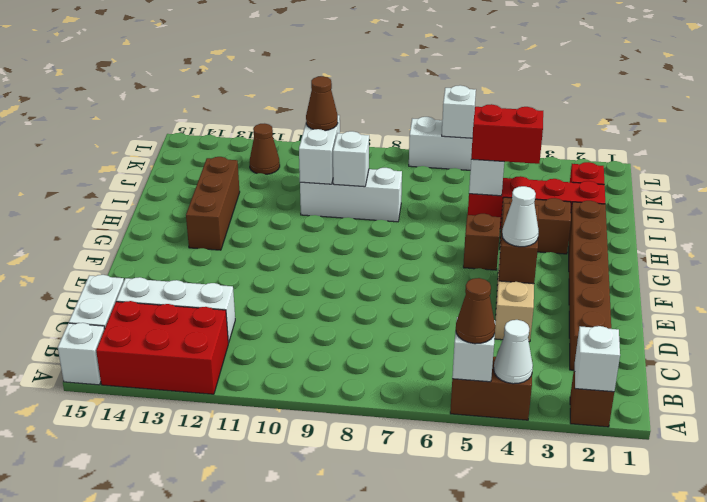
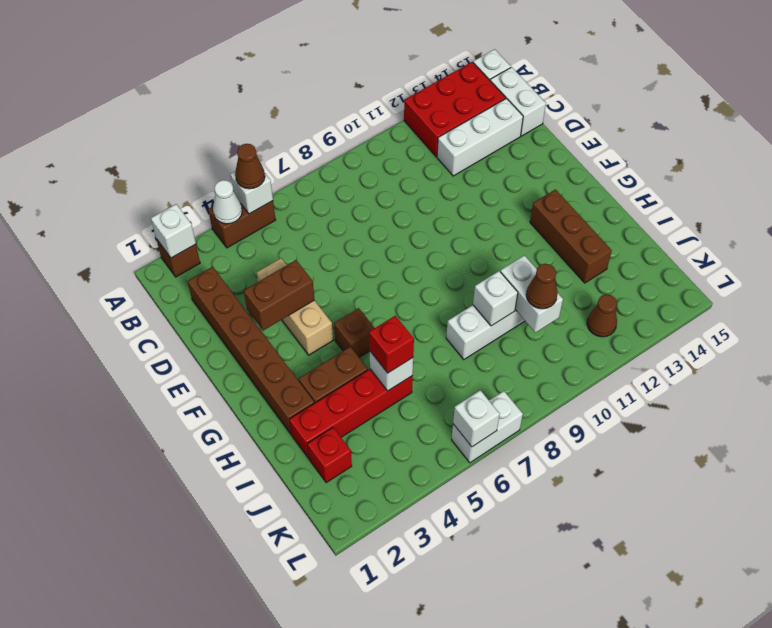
brown 1x2 brick [499,203,539,284] -> brown 1x2 brick turned to [244,260,314,331]
white 1x1 cone [502,186,539,247] -> none
red 1x2 brick [471,104,543,164] -> red 1x1 brick [369,316,414,373]

